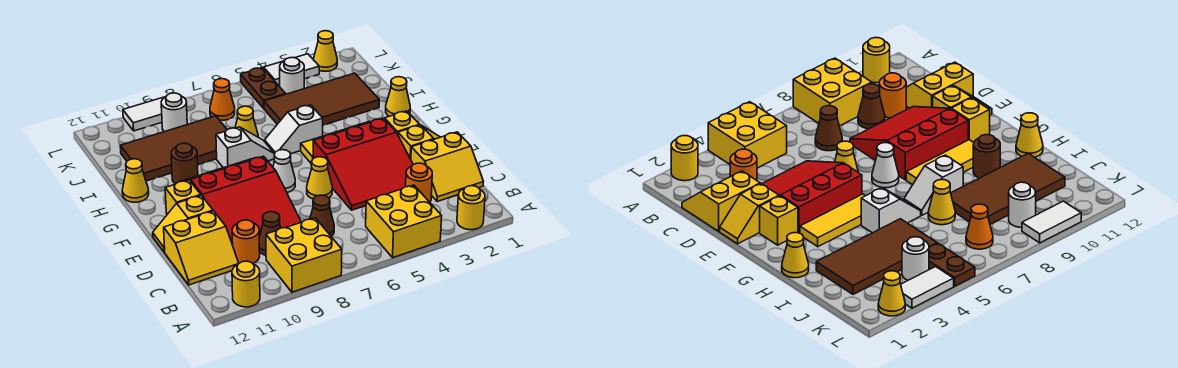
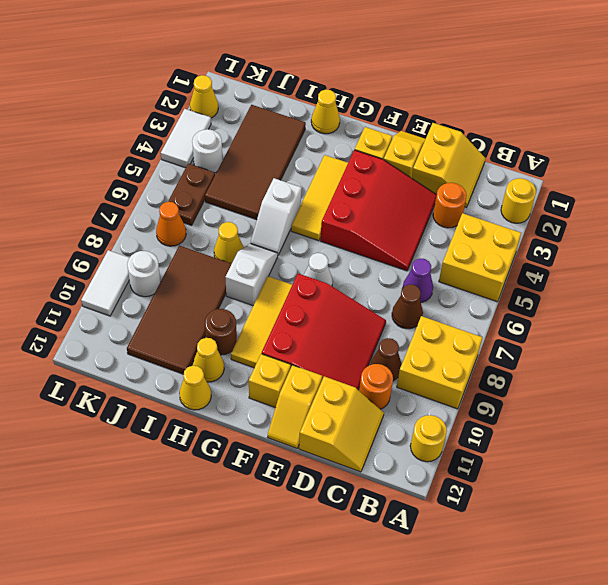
none -> purple 1x1 cone [403,258,433,302]
yellow 1x1 cone [307,157,332,199] -> yellow 1x1 cone moved to [193,338,224,382]
brown 1x2 plate [241,68,285,108] -> brown 1x2 plate turned to [168,163,215,225]

